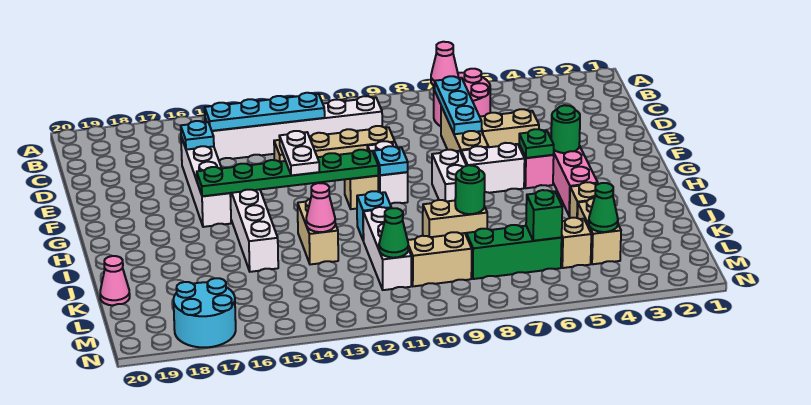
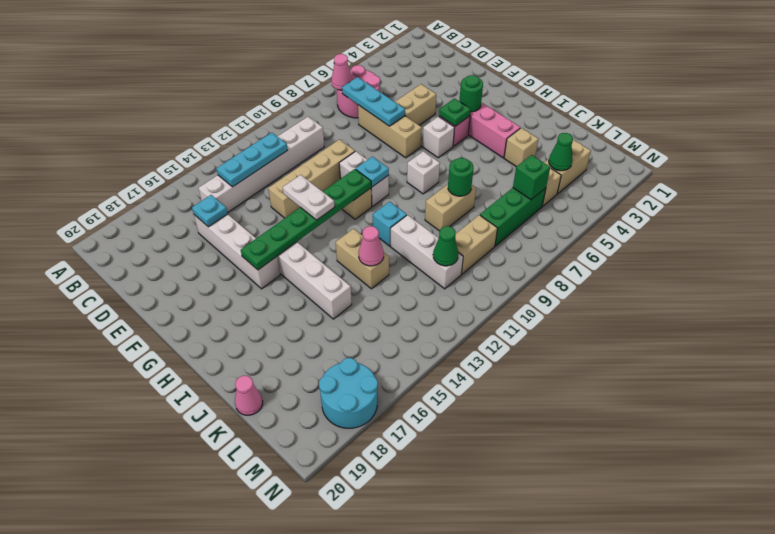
cyan 1x4 plate [205,93,325,131] -> cyan 1x3 plate [216,133,287,187]
white 1x2 brick [461,143,525,193] -> white 1x1 brick [422,117,455,158]
white 1x2 brick [432,150,466,201] -> white 1x1 brick [407,151,440,194]
tan 1x2 brick [577,198,621,264] -> tan 1x2 brick turned to [544,140,591,194]

